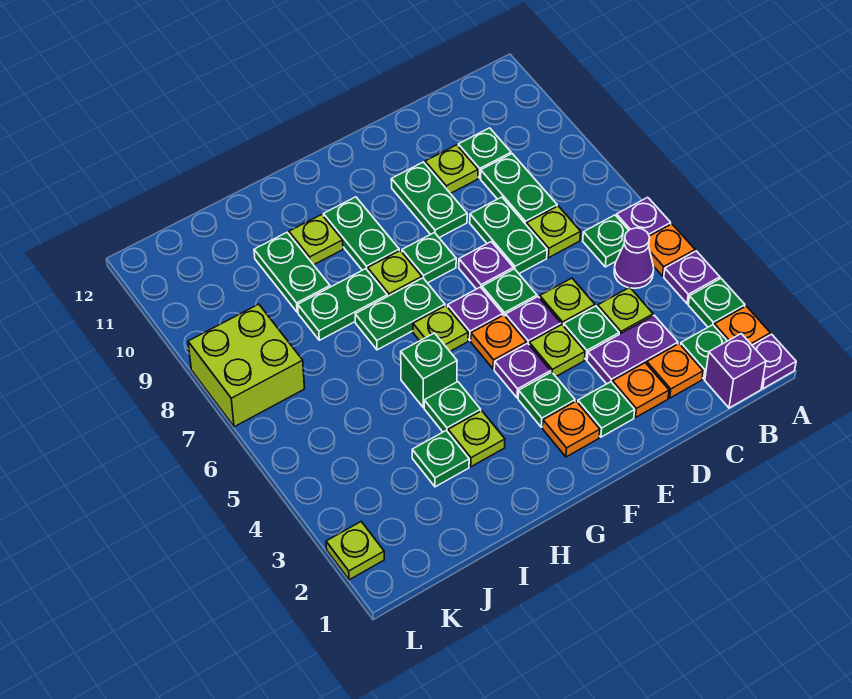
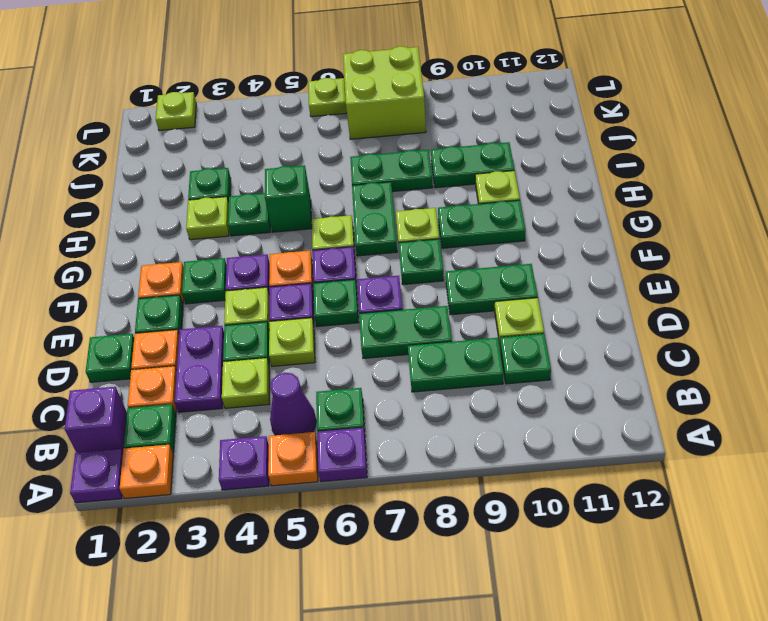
green 1x1 plate [688,279,745,327] -> green 1x1 plate moved to [86,334,134,382]
lime 1x1 plate [527,206,581,258] -> lime 1x1 plate moved to [308,78,347,117]
green 1x2 plate [298,269,387,340] -> green 1x2 plate turned to [350,150,433,192]

